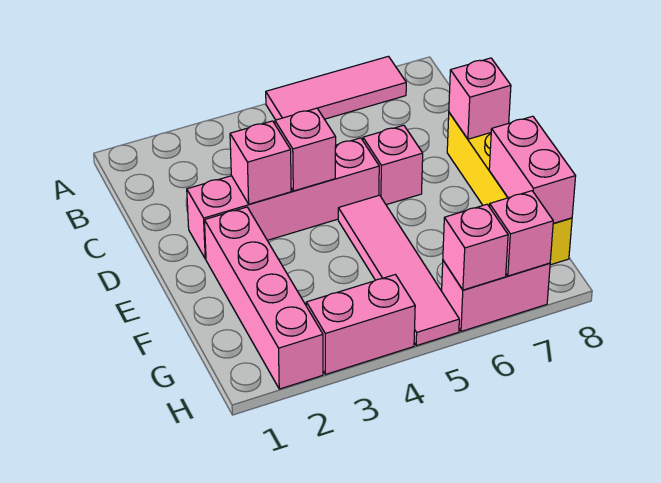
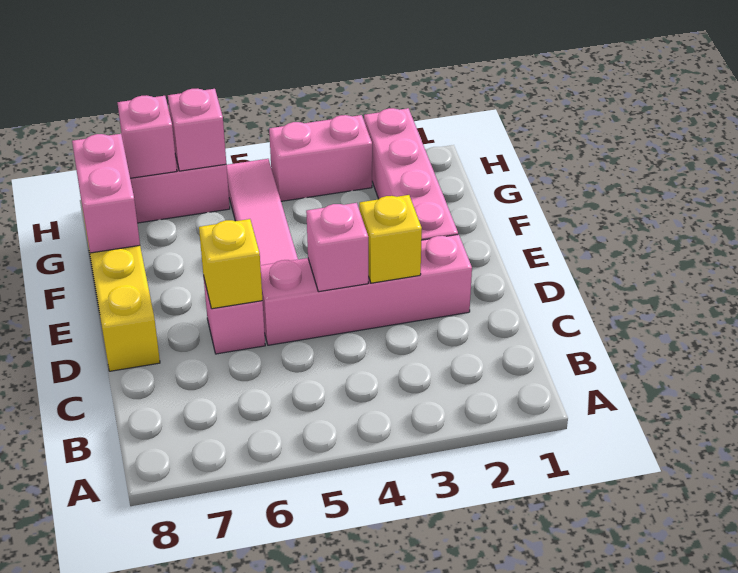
pink 1x3 tile [266,56,406,120] -> none
pink 1x1 brick [230,121,291,204] -> yellow 1x1 brick [359,195,422,283]
none -> yellow 1x1 brick [199,219,263,309]
pink 1x1 brick [449,58,511,139] -> none

